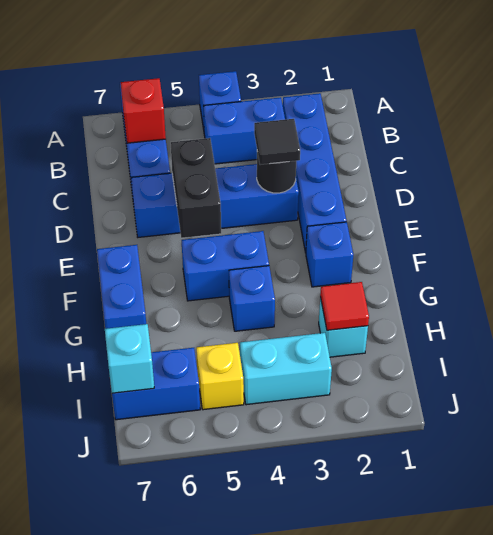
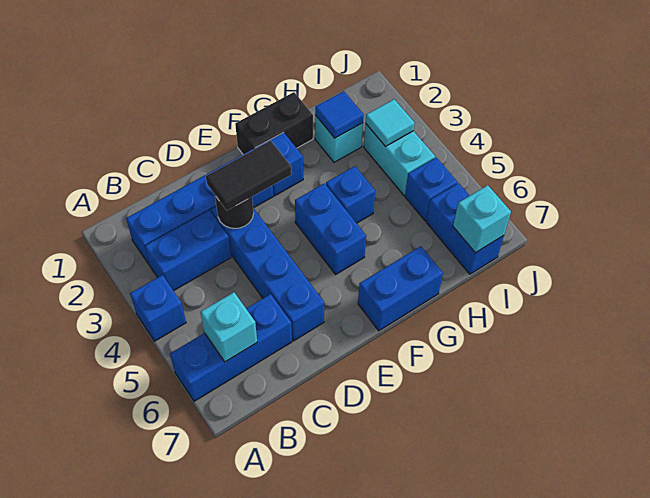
blue 1x2 brick [204,97,285,164] -> blue 1x2 brick turned to [145,210,231,291]
red 1x1 brick [121,78,166,143] -> cyan 1x1 brick [201,292,257,362]
black 1x1 tile [254,119,300,165] -> black 1x2 tile [206,141,292,210]
black 1x2 brick [171,138,221,238] -> black 1x2 brick moved to [235,92,313,154]
red 1x1 tile [320,282,369,330] -> blue 1x1 tile [315,91,364,138]
none -> cyan 1x1 tile [366,99,415,146]
yellow 1x1 brick [196,343,244,410] -> blue 1x1 brick [405,158,457,221]

